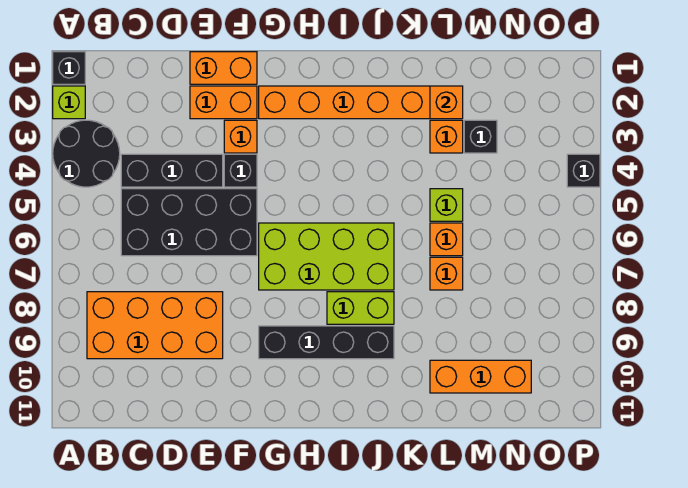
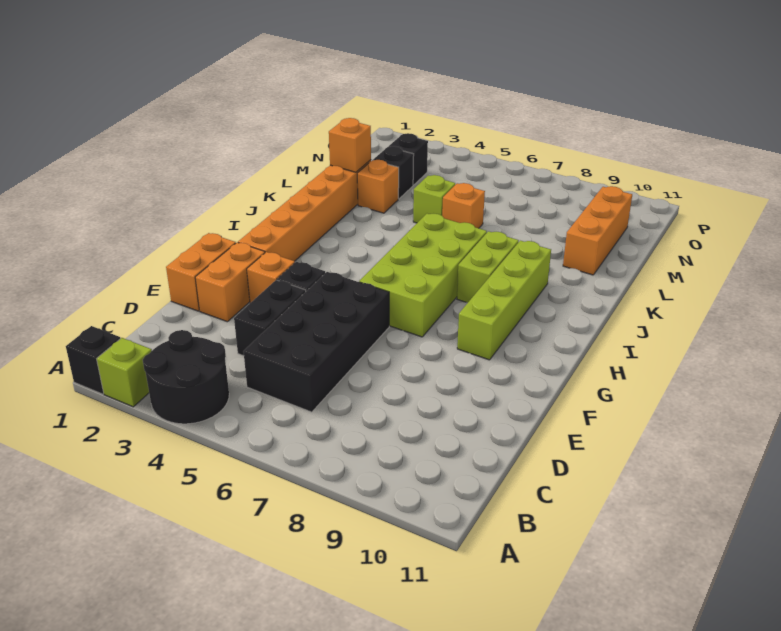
orange 2x4 brick [87,292,223,359] -> none
black 1x3 brick [121,154,223,187] -> black 1x2 brick [234,280,306,356]
black 1x4 brick [259,326,394,359] -> lime 1x4 brick [457,241,551,360]
orange 1x1 brick [430,257,463,290] -> none
black 1x1 brick [567,154,600,187] -> black 1x1 brick moved to [389,133,428,185]

